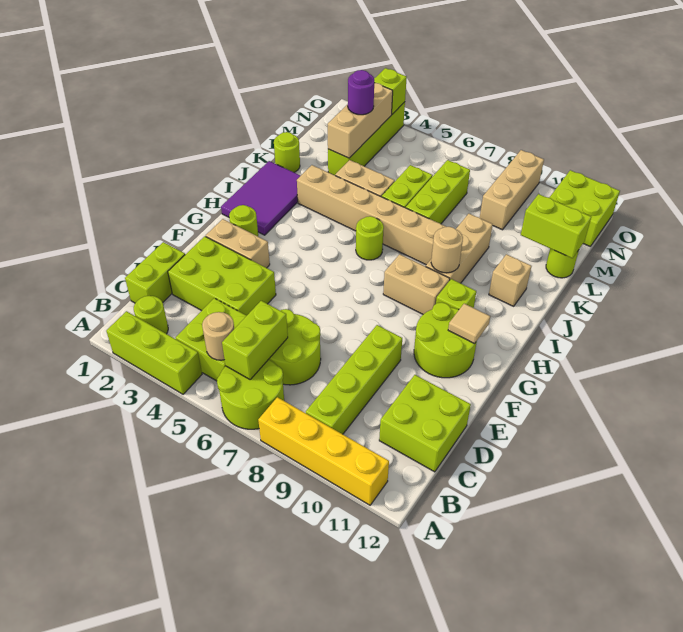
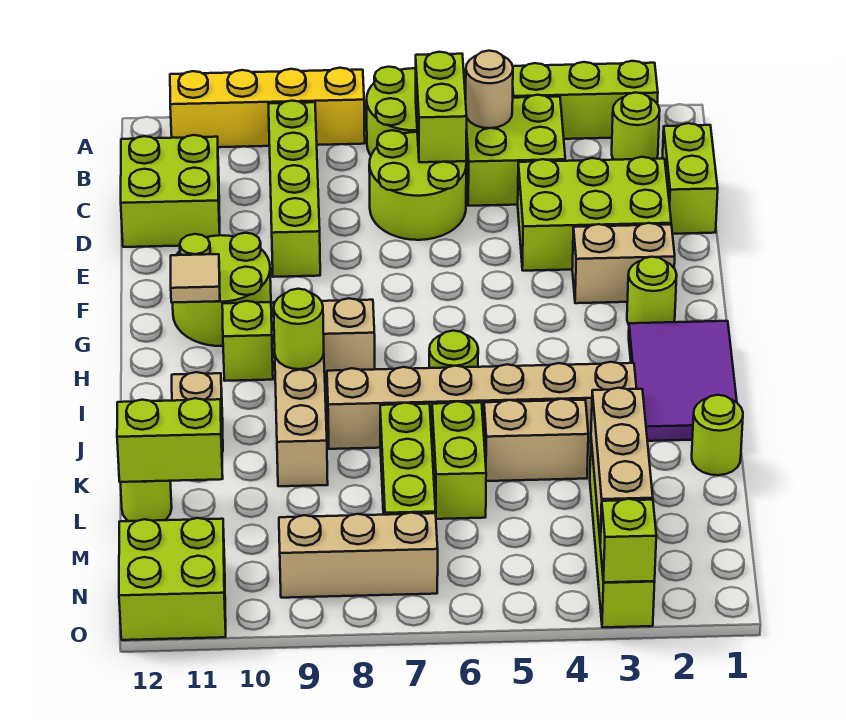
tan 1x1 round brick [431,227,463,273] -> lime 1x1 round brick [274,289,324,369]
purple 1x1 round brick [348,70,374,115] -> none
tan 1x3 brick [480,150,544,230] -> tan 1x3 brick turned to [279,513,438,598]

